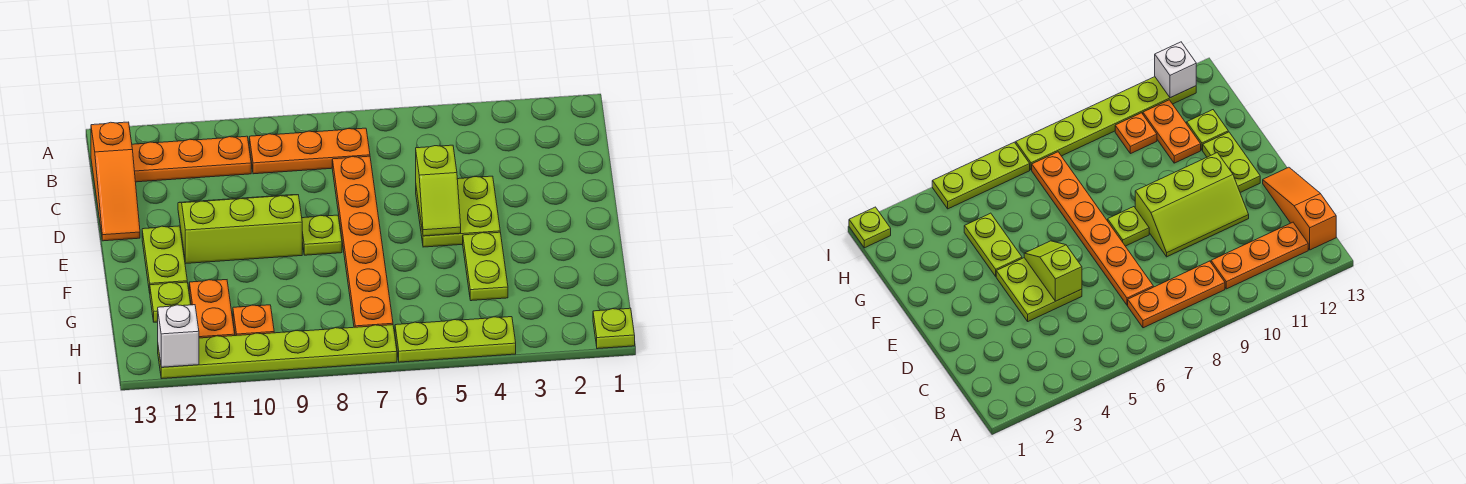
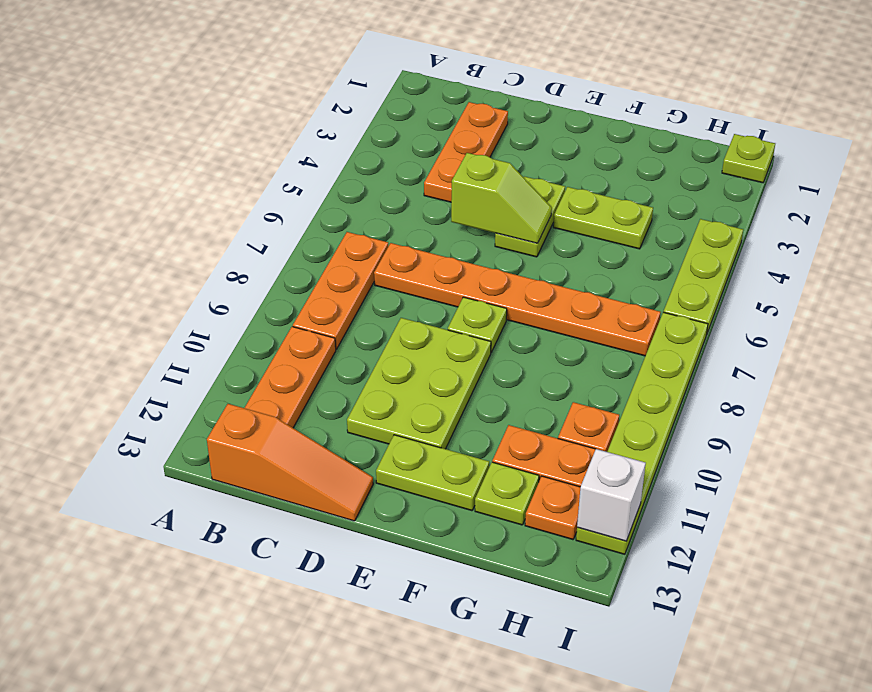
none -> orange 1x3 plate [424,102,508,202]
lime 2x2 plate [416,176,500,247] -> lime 1x2 plate [495,176,565,257]
lime 2x3 slope [178,195,302,263] -> lime 2x3 plate [347,318,491,449]
none -> orange 1x1 plate [525,476,580,540]

